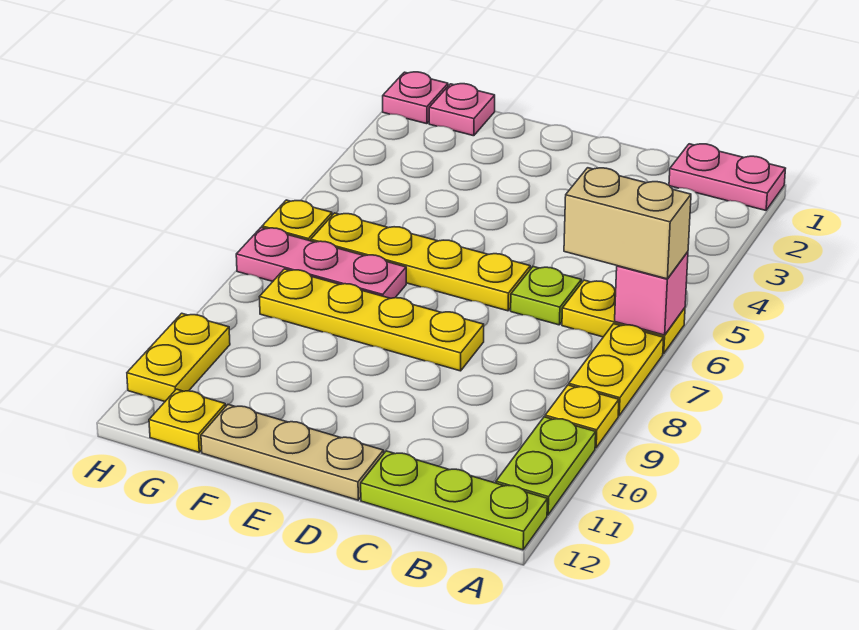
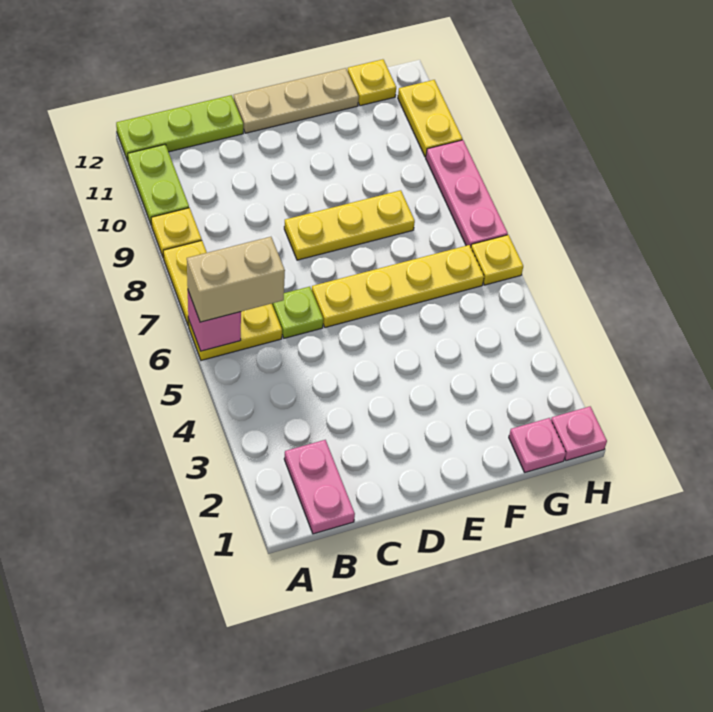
pink 1x2 plate [669,144,786,210] -> pink 1x2 plate turned to [284,440,355,534]
yellow 1x4 plate [260,269,484,371] -> yellow 1x3 plate [284,190,415,260]
pink 1x3 plate [236,228,406,298] -> pink 1x3 plate turned to [426,140,508,247]

